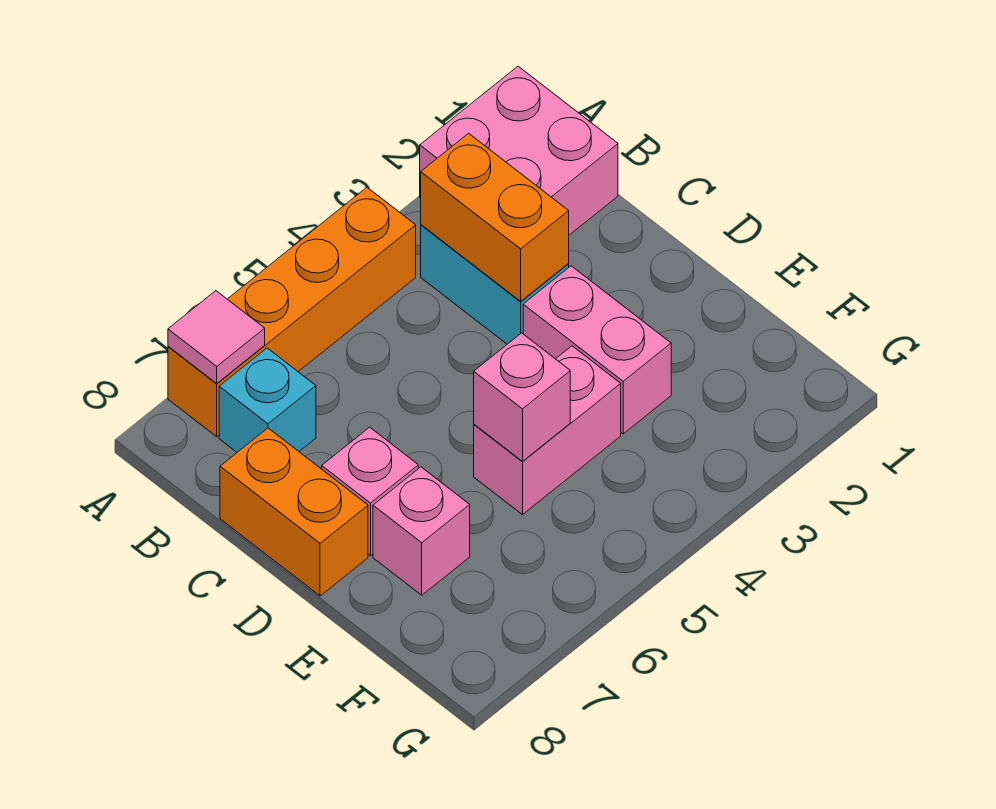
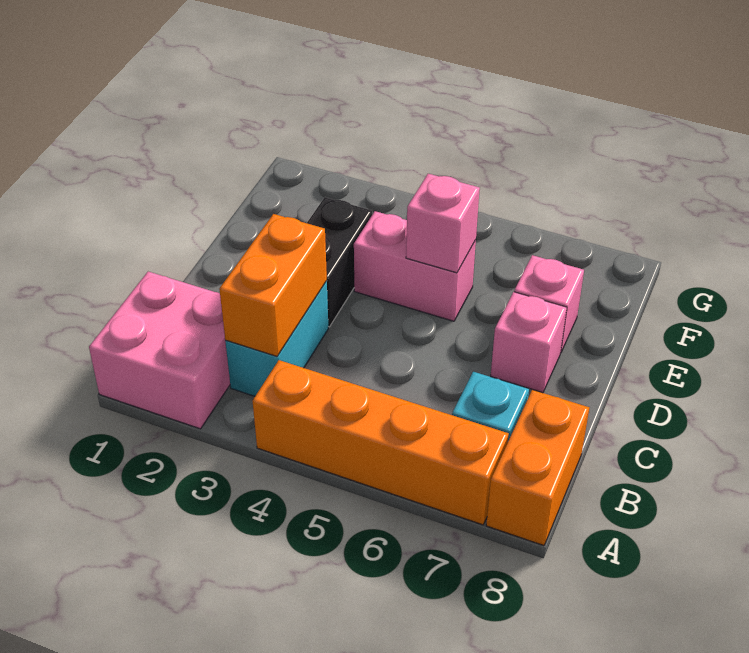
pink 1x1 tile [168,291,265,383] -> none
orange 1x2 brick [220,428,368,596] -> orange 1x2 brick moved to [486,390,589,546]
pink 1x2 brick [523,266,671,434] -> black 1x2 brick [307,197,372,327]

